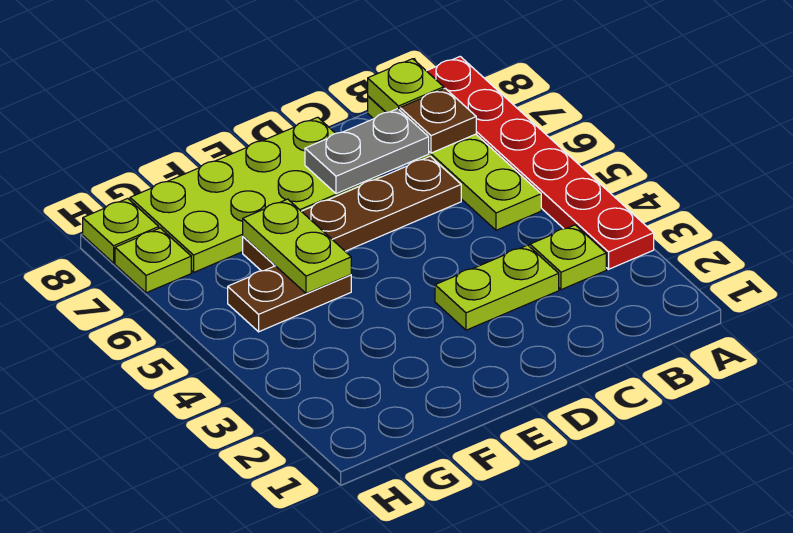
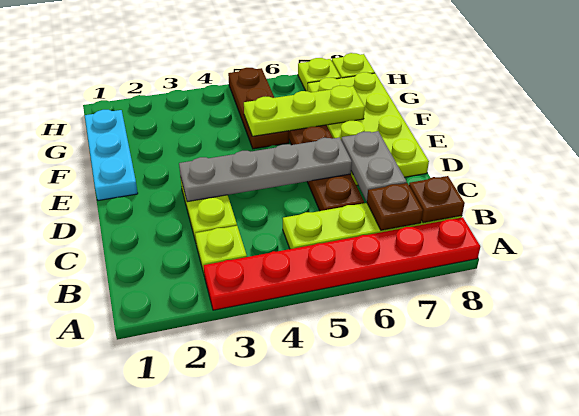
lime 1x1 plate [368,59,444,112] -> brown 1x1 plate [409,176,465,223]
none -> grey 1x4 plate [179,137,352,202]
none -> cyan 1x3 plate [85,110,138,201]
brown 1x2 plate [228,266,351,332] -> brown 1x3 plate [228,68,289,149]
lime 1x2 plate [243,199,351,293] -> lime 1x3 plate [244,86,365,136]

